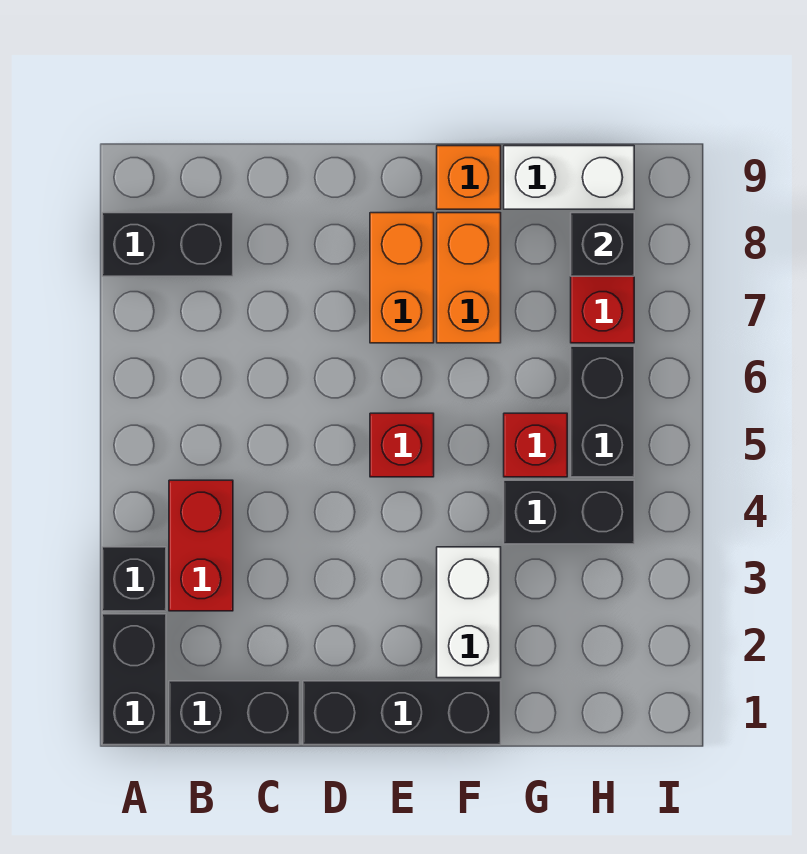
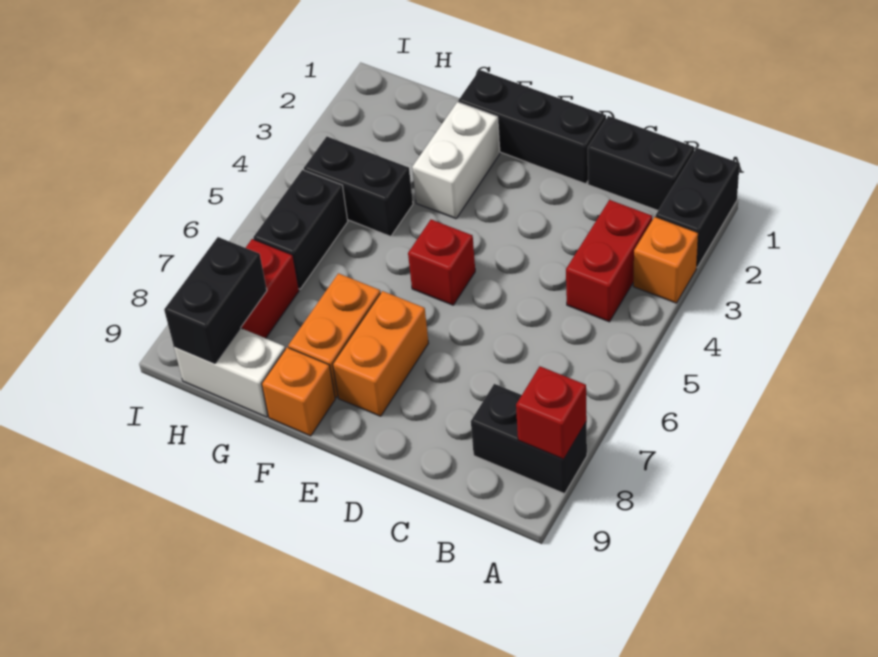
black 1x1 brick [102,547,166,611] -> orange 1x1 brick [633,217,698,303]
red 1x1 brick [504,413,567,477] -> red 1x1 brick moved to [516,366,587,459]
black 1x1 brick [571,213,634,276] -> black 1x2 brick [164,237,267,363]

